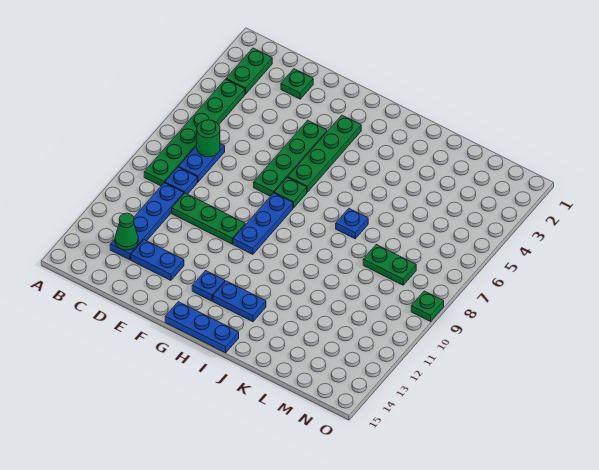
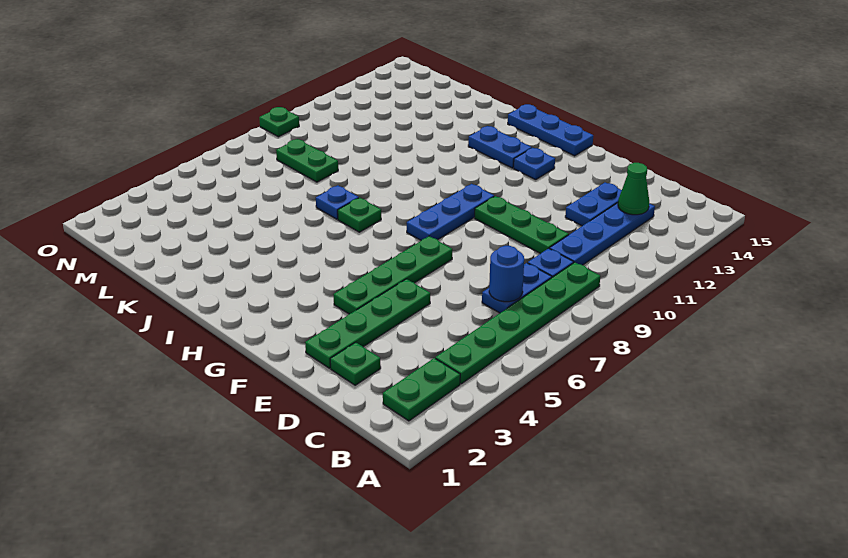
green 1x1 round brick [197,120,220,157] -> blue 1x1 round brick [489,246,524,302]
blue 1x2 plate [131,240,184,280] -> blue 1x2 plate turned to [565,182,622,226]
green 1x4 plate [288,115,361,192] -> green 1x4 plate moved to [305,279,430,368]
green 1x1 plate [274,177,307,208] -> green 1x1 plate moved to [338,198,381,232]

